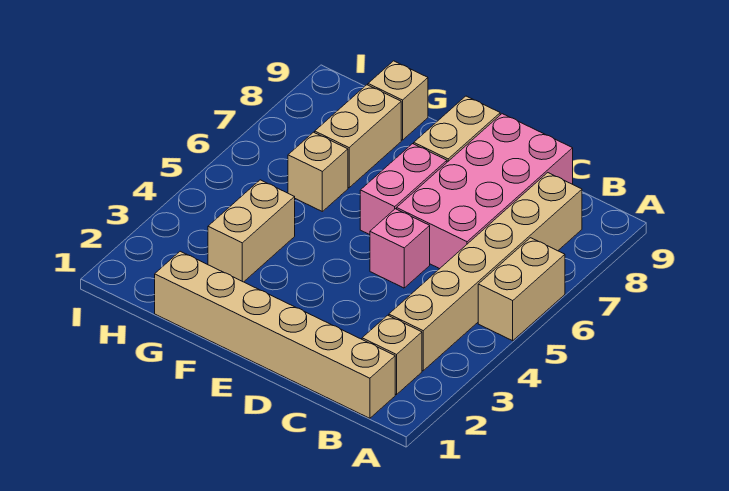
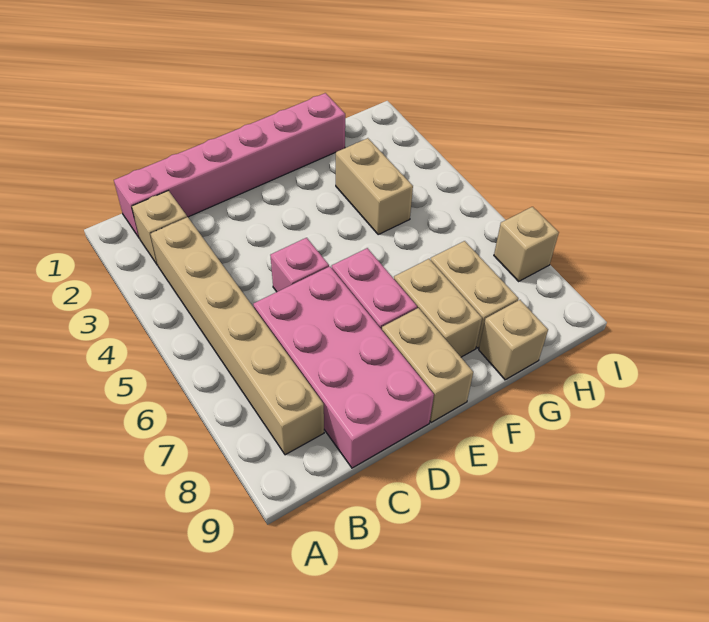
tan 1x2 brick [478,238,565,341] -> tan 1x2 brick moved to [394,259,482,357]
tan 1x6 brick [155,251,395,418] -> pink 1x6 brick [114,93,345,237]
tan 1x1 brick [288,132,348,211] -> tan 1x1 brick moved to [494,207,559,281]

